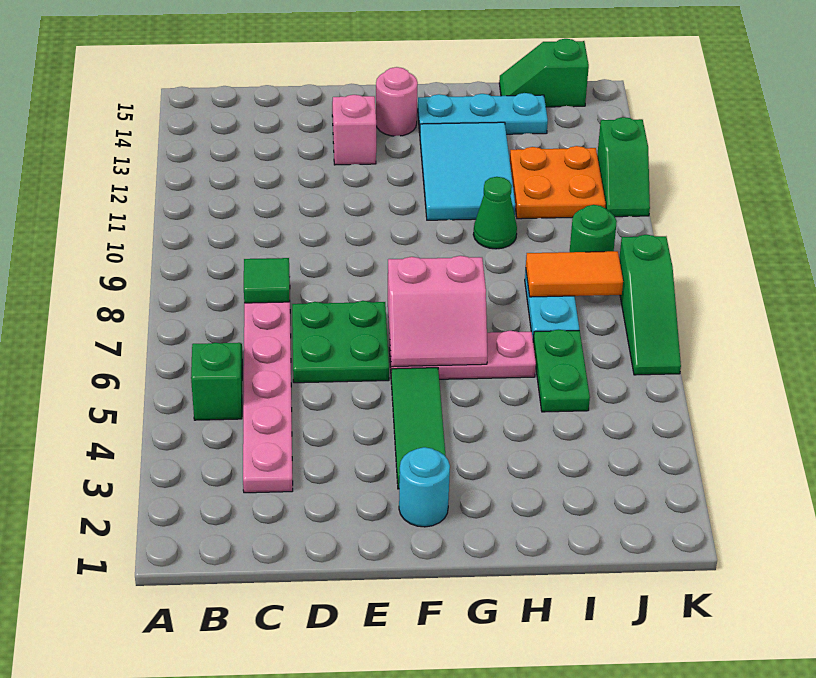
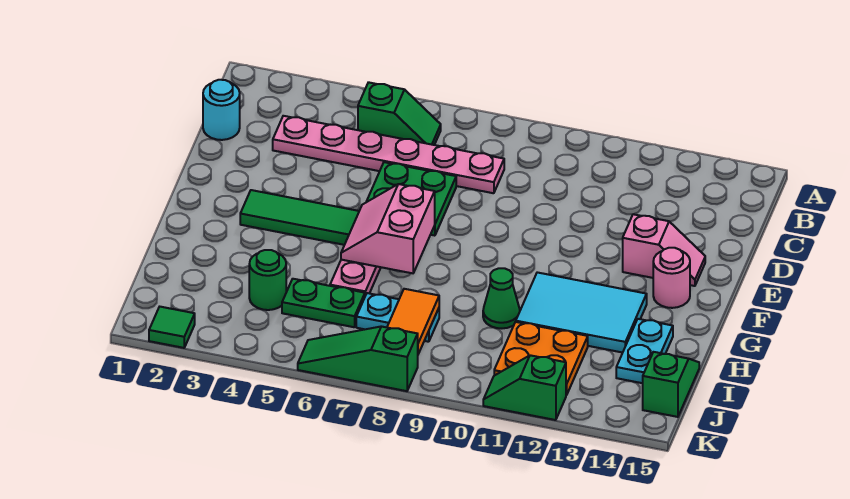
green 1x1 tile [244,258,290,303] -> green 1x1 tile moved to [149,307,195,348]
cyan 1x1 round brick [399,447,450,527] -> cyan 1x1 round brick moved to [203,80,240,140]
cyan 1x3 plate [418,93,548,134] -> cyan 1x2 plate [616,319,673,383]
green 1x1 round brick [570,205,617,252] -> green 1x1 round brick moved to [249,250,286,310]

